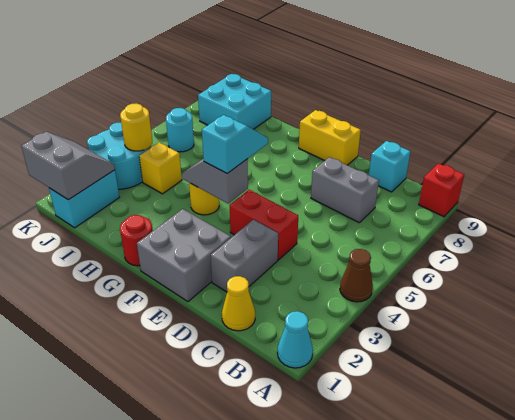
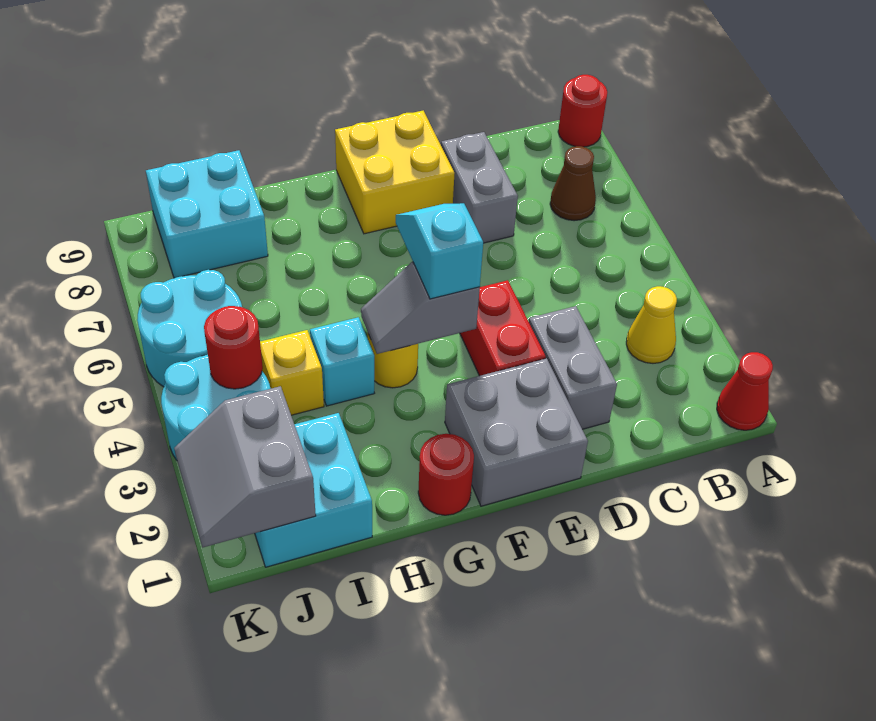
cyan 1x1 cone [277,311,313,368] -> red 1x1 cone [717,352,773,430]
brown 1x1 cone [340,249,373,302] -> brown 1x1 cone moved to [550,146,596,221]
red 1x1 brick [419,163,464,217] -> red 1x1 round brick [558,75,607,147]
yellow 1x1 cone [222,276,255,331] -> yellow 1x1 cone moved to [626,286,677,363]
grey 1x2 brick [311,157,379,223] -> grey 1x2 brick turned to [441,132,518,243]
cyan 1x1 brick [369,141,411,192] -> cyan 1x1 brick moved to [310,317,374,406]
red 1x2 brick [230,190,298,260] -> red 1x2 brick turned to [460,280,546,376]
yellow 1x2 brick [299,110,361,165] -> yellow 2x2 brick [335,111,455,234]
cyan 1x2 brick [49,170,119,228] -> cyan 2x2 brick [255,413,372,567]
grey 2x2 slope [21,132,115,200] -> grey 2x2 slope turned to [174,386,316,547]
yellow 1x1 round brick [120,103,152,151] -> red 1x1 round brick [204,306,263,389]
cyan 1x1 round brick [166,108,194,152] -> cyan 2x2 round brick [137,270,242,387]

